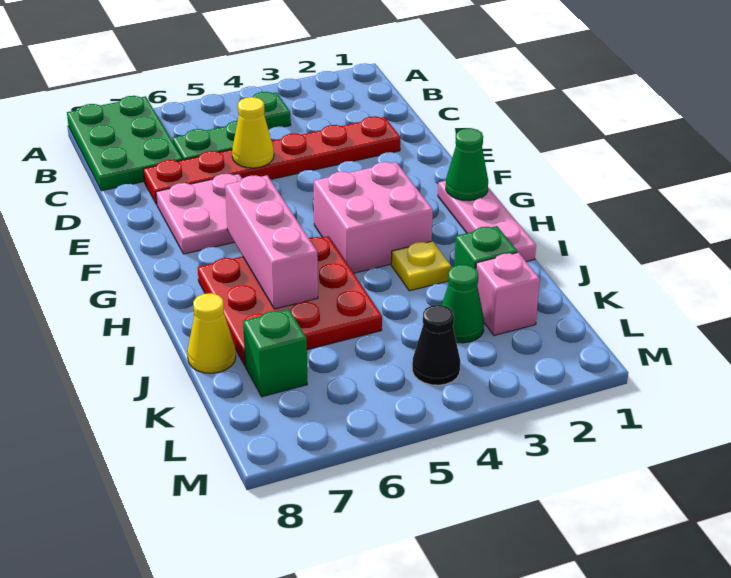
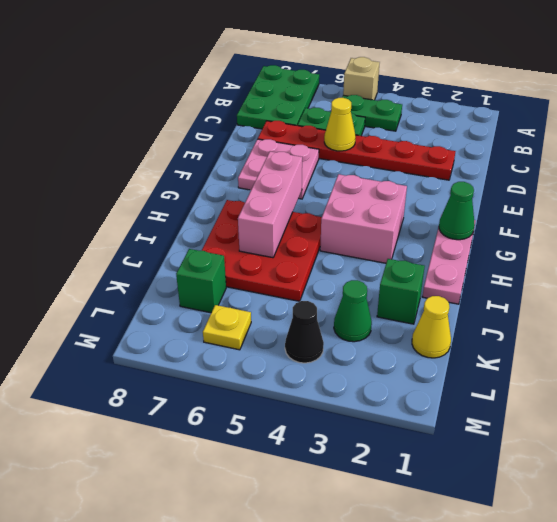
none -> tan 1x1 brick [343,57,380,100]
green 1x1 plate [253,92,291,130] -> green 1x2 plate [342,95,402,131]
yellow 1x1 plate [391,241,451,291] -> yellow 1x1 plate moved to [203,305,251,350]
yellow 1x1 cone [187,293,236,373] -> yellow 1x1 cone moved to [412,296,451,358]
pink 1x1 brick [476,252,540,336] -> none

